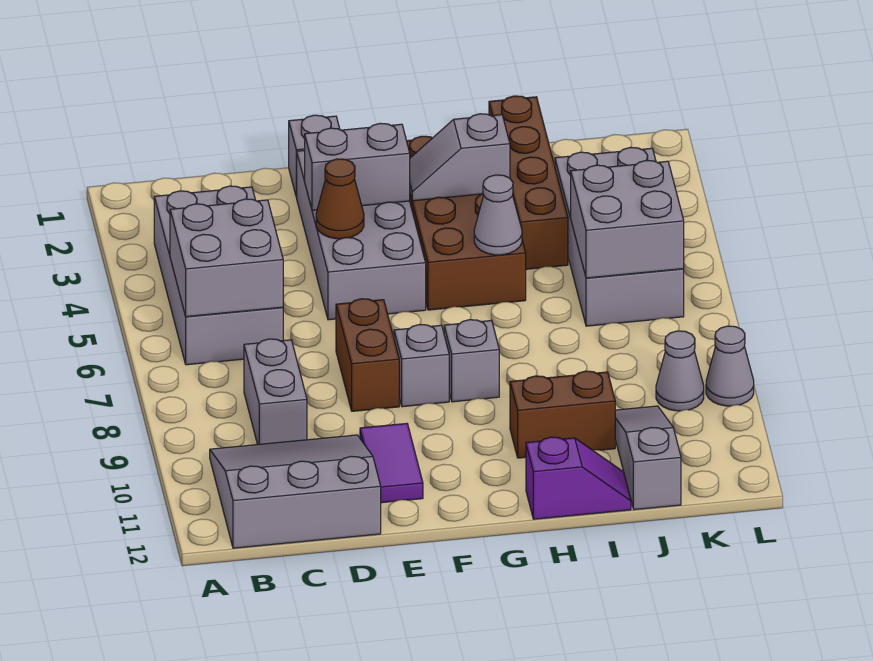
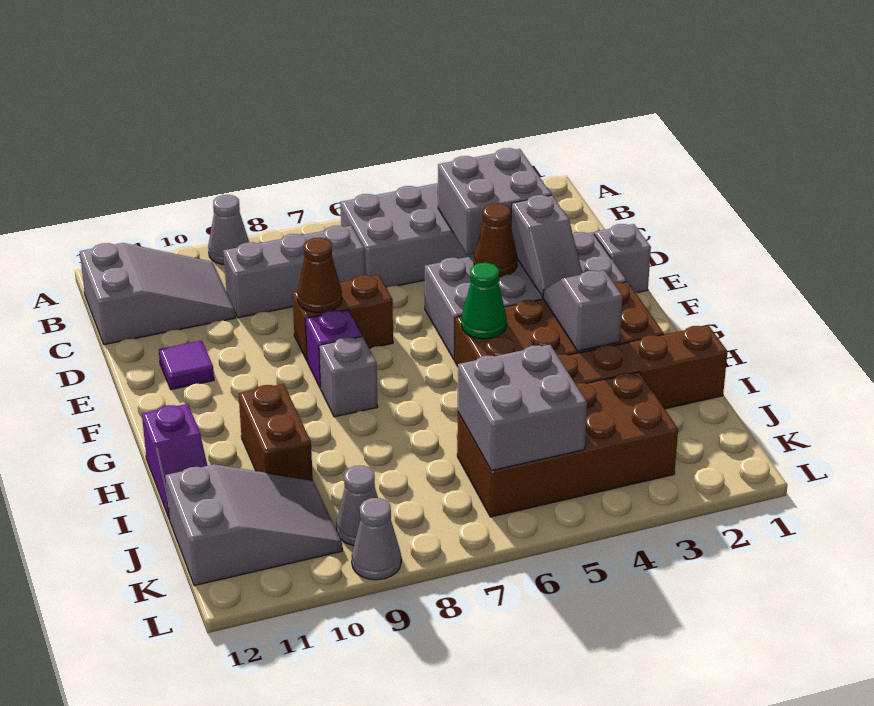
grey 2x2 brick [170,199,283,317] -> grey 2x2 brick moved to [438,148,552,255]
grey 3x3 slope [210,435,381,548] -> grey 2x3 slope [80,243,235,345]
grey 1x2 brick [244,339,307,445] -> grey 1x3 brick [223,226,365,318]
grey 1x2 brick [305,123,410,210] -> grey 1x2 slope [511,195,582,297]
none -> brown 1x1 cone [297,238,342,313]
purple 1x2 tile [360,423,423,503] -> purple 1x1 tile [159,341,214,389]
grey 1x1 brick [394,324,449,407] -> purple 1x1 brick [306,310,362,389]
none -> green 1x1 cone [461,263,507,339]
grey 1x1 cone [474,175,522,255] -> grey 1x1 cone moved to [208,195,249,264]
grey 2x4 brick [555,147,684,326] -> brown 2x4 brick [457,372,678,517]
grey 1x3 slope [615,406,681,510] -> grey 2x3 slope [165,464,342,586]

